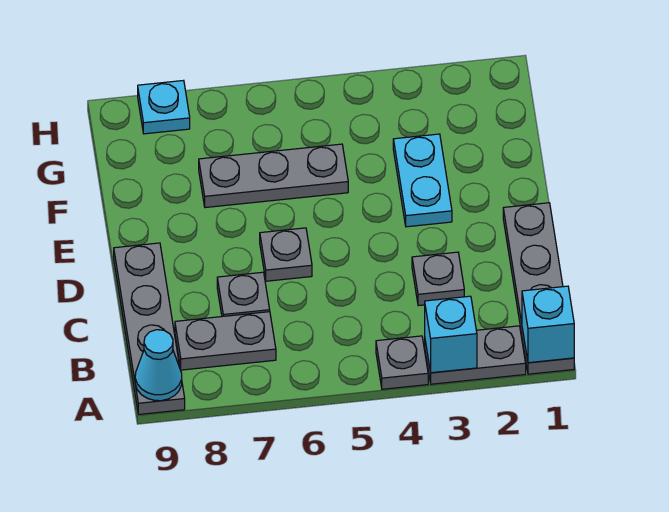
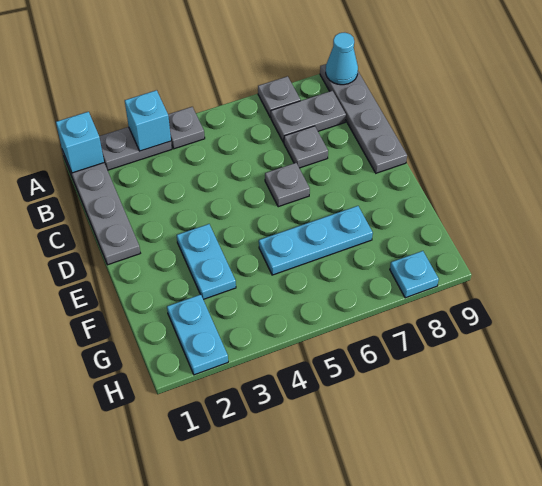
grey 1x1 plate [412,252,464,306] -> grey 1x1 plate moved to [258,76,300,117]
grey 1x3 plate [199,144,348,208] -> cyan 1x3 plate [259,206,373,275]
none -> cyan 1x2 plate [167,294,228,375]

